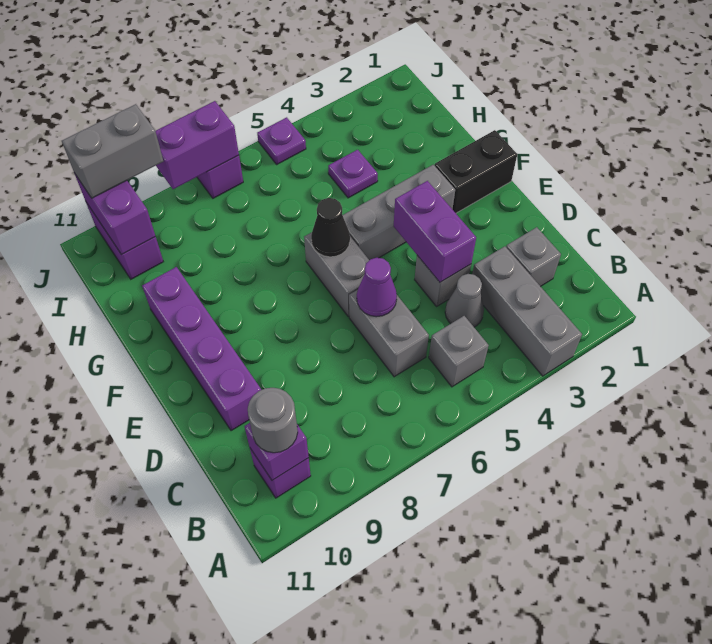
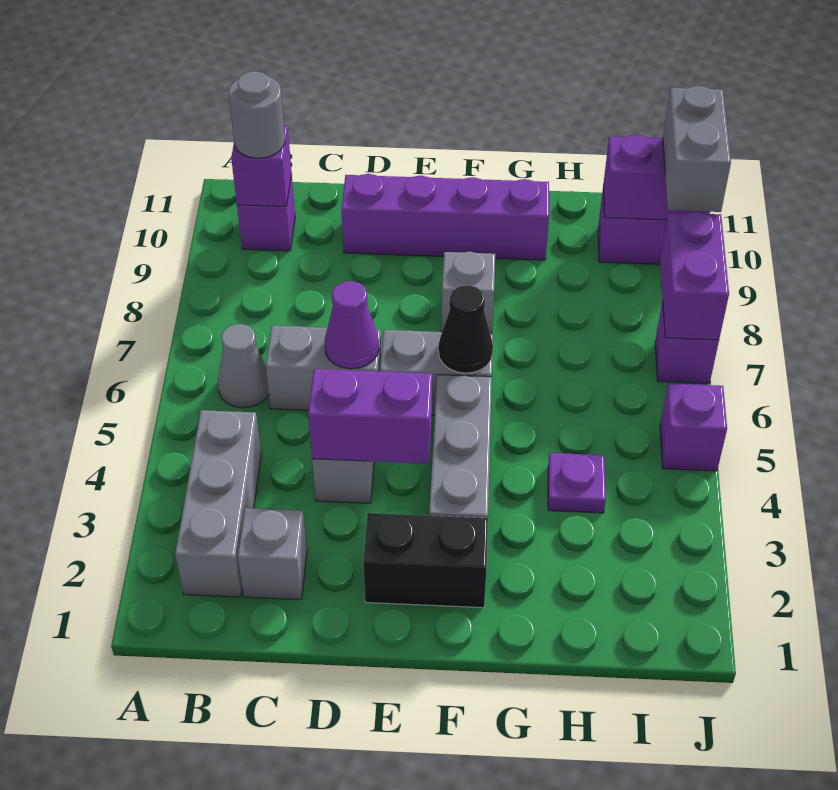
grey 1x3 brick [472,246,582,376] -> grey 1x3 brick turned to [175,410,261,597]
grey 1x1 brick [429,316,489,387] -> grey 1x1 brick moved to [441,251,495,334]
grey 1x1 cone [445,274,484,327] -> grey 1x1 cone moved to [218,324,269,408]
black 1x2 brick [435,130,517,213] -> black 1x2 brick turned to [363,513,488,608]
purple 1x1 plate [257,117,306,164] -> purple 1x1 brick [660,384,727,471]

